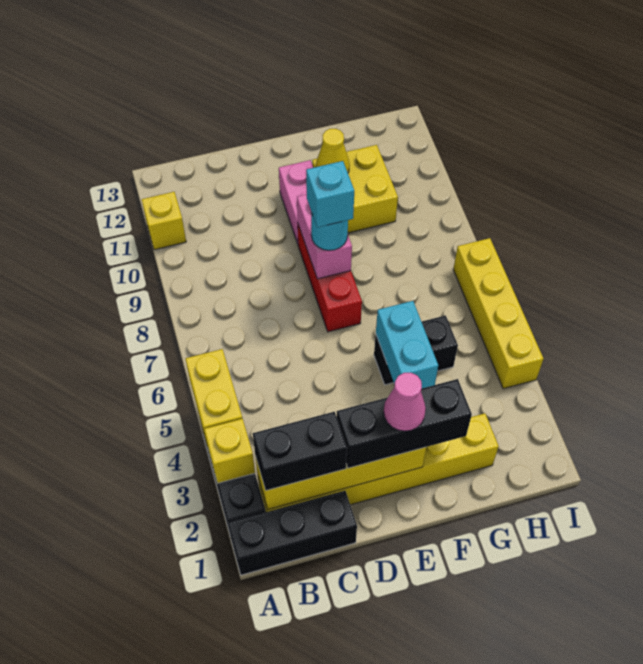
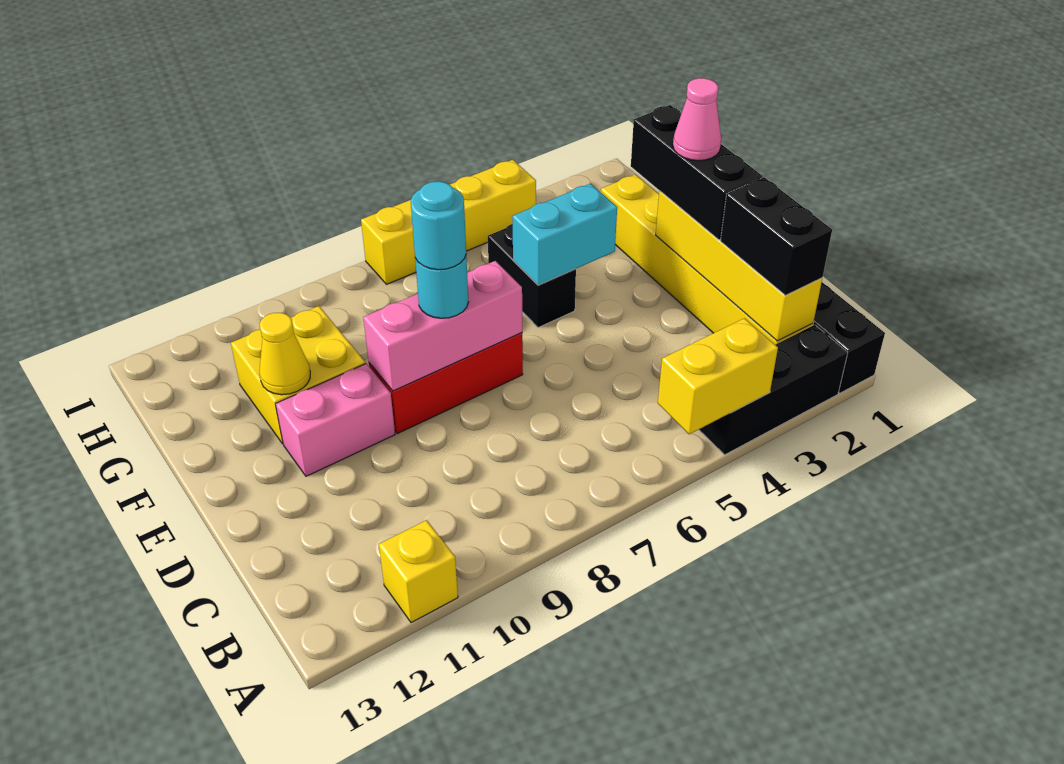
yellow 1x1 brick [204,419,255,483] -> none
pink 1x2 brick [297,194,352,279] -> pink 1x3 brick [363,261,522,391]
cyan 1x1 brick [306,161,354,227] -> cyan 1x1 round brick [411,181,466,270]

